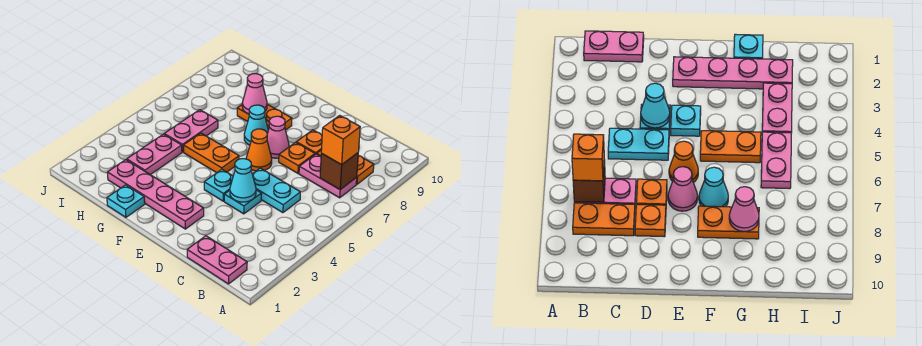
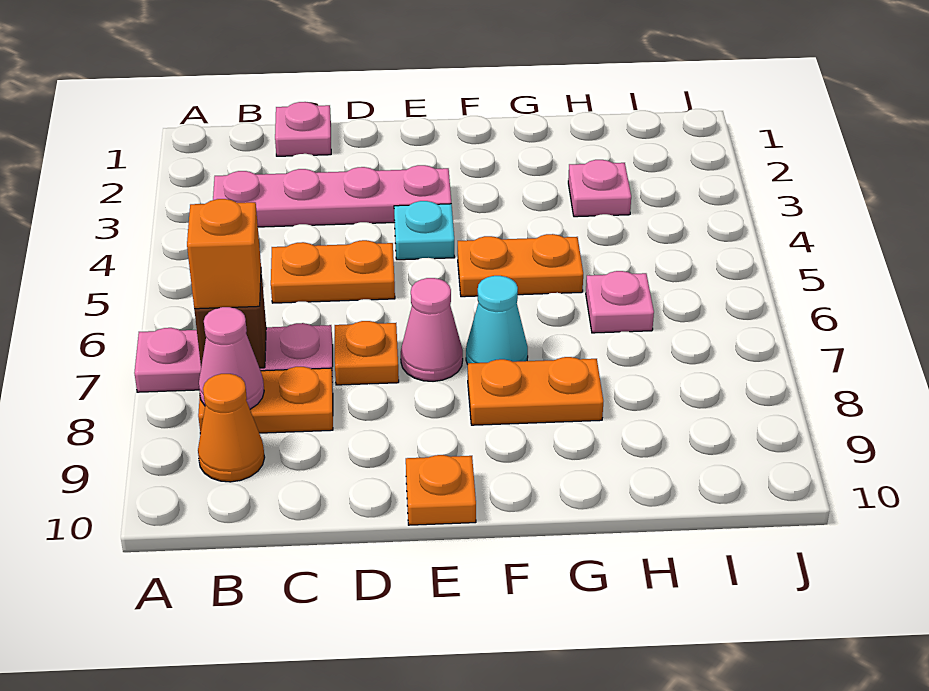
pink 1x2 plate [187,236,247,284] -> pink 1x1 plate [275,102,331,156]
pink 1x2 plate [299,154,357,198] -> pink 1x3 plate [134,323,333,392]
cyan 1x2 plate [252,168,300,213] -> orange 1x2 plate [271,240,395,303]
cyan 1x1 plate [224,190,262,214] -> none
cyan 1x1 cone [230,159,256,202] -> none
orange 1x1 plate [296,130,322,154] -> orange 1x1 plate moved to [406,455,476,525]
pink 1x4 plate [107,160,204,229] -> pink 1x4 plate moved to [213,165,451,227]
orange 1x1 cone [246,129,272,171] -> orange 1x1 cone moved to [198,374,265,482]
cyan 1x1 plate [107,185,145,217] -> none
pink 1x1 cone [242,74,267,114] -> pink 1x1 cone moved to [199,307,264,409]
pink 1x2 plate [127,134,182,175] -> pink 1x1 plate [568,160,631,217]
pink 1x2 plate [164,110,218,152] -> pink 1x1 plate [586,271,654,333]

